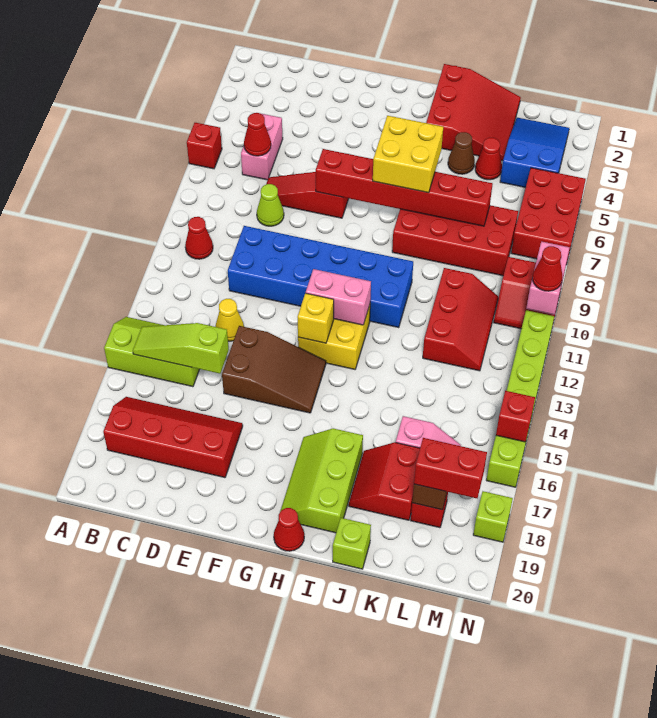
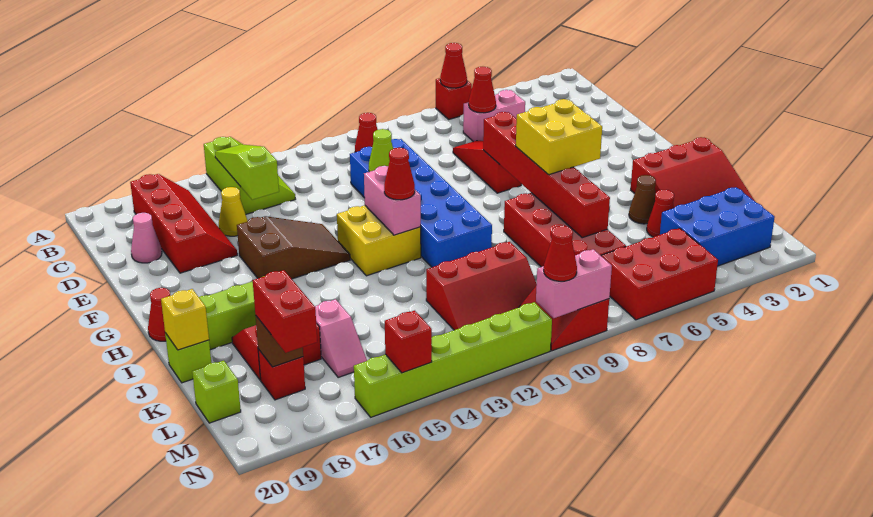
none -> red 1x1 cone [440,43,467,88]
lime 1x1 cone [257,184,284,226] -> lime 1x1 cone moved to [369,129,393,172]
yellow 1x1 cone [216,299,244,341] -> yellow 1x1 cone moved to [219,187,248,236]
none -> pink 1x1 cone [131,213,162,263]
brown 2x3 slope [222,326,326,413] -> brown 2x3 slope turned to [237,216,350,279]
yellow 1x1 brick [298,293,334,343] -> yellow 1x1 brick moved to [161,289,209,350]
none -> red 1x1 cone [384,148,415,200]
blue 2x3 slope [500,118,569,188] -> blue 2x3 brick [660,187,775,266]
lime 1x1 brick [473,491,513,542] -> lime 1x1 brick moved to [192,361,241,423]

